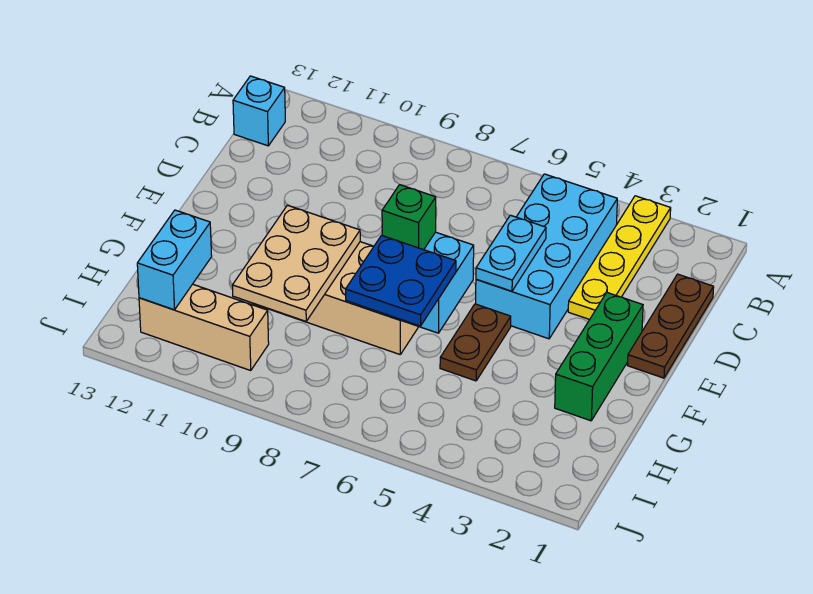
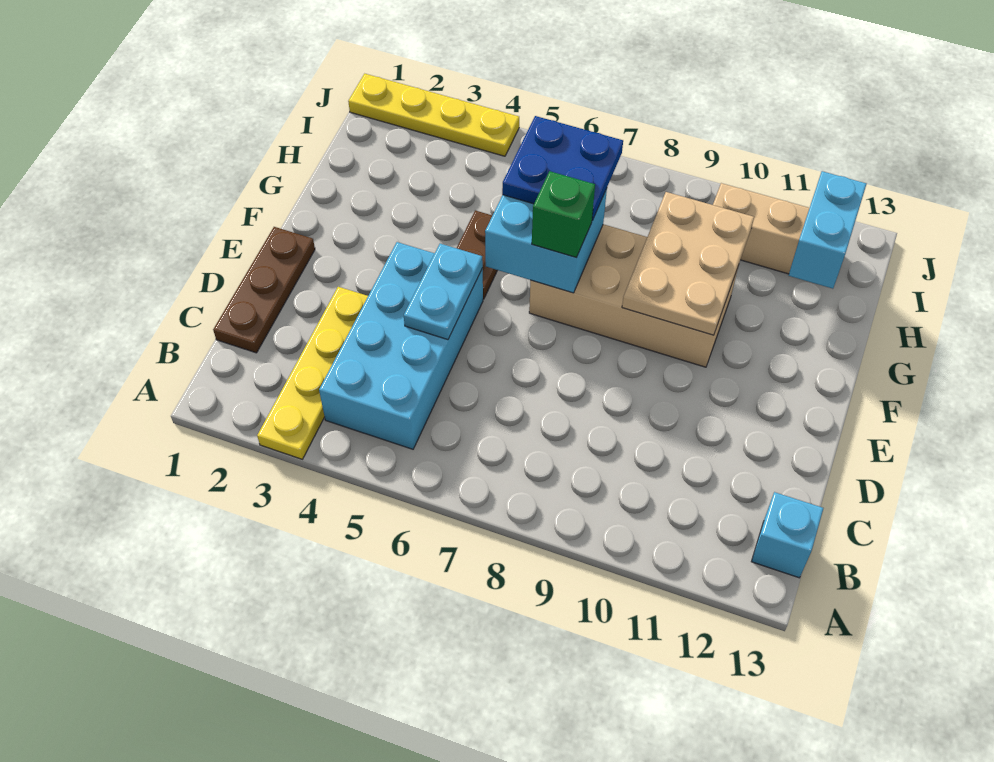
green 1x3 brick [555,293,643,421] -> none
none -> yellow 1x4 plate [348,74,519,156]

